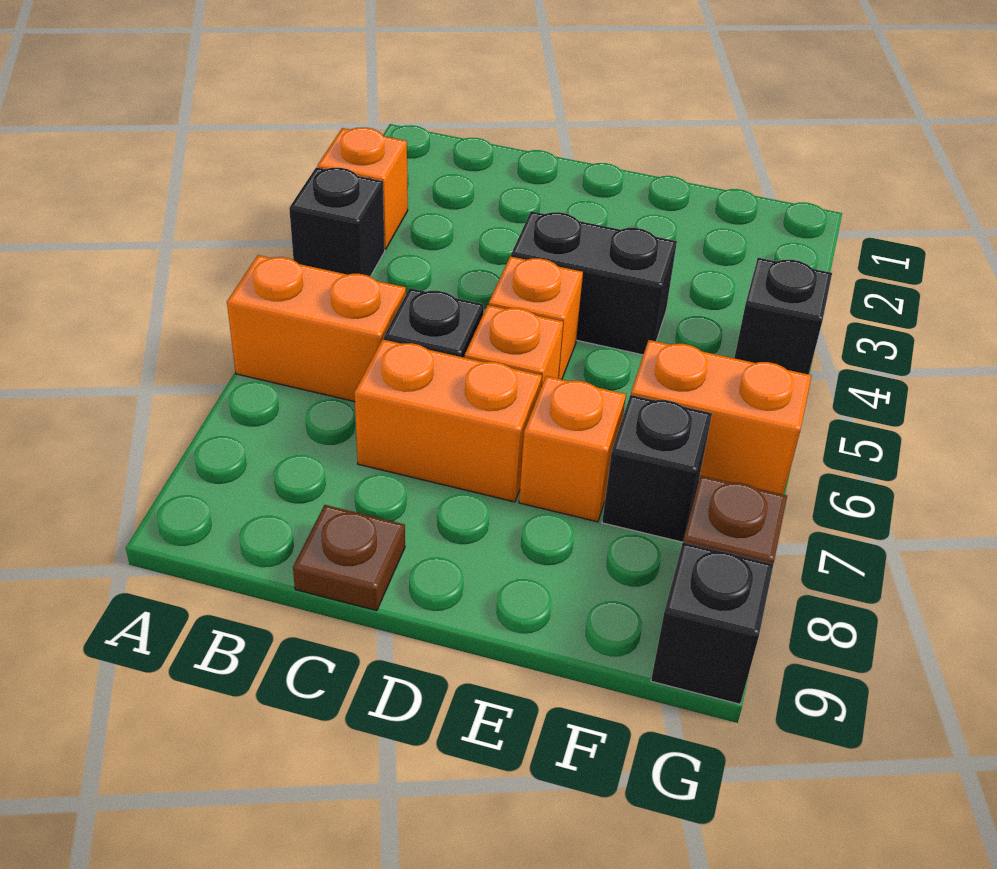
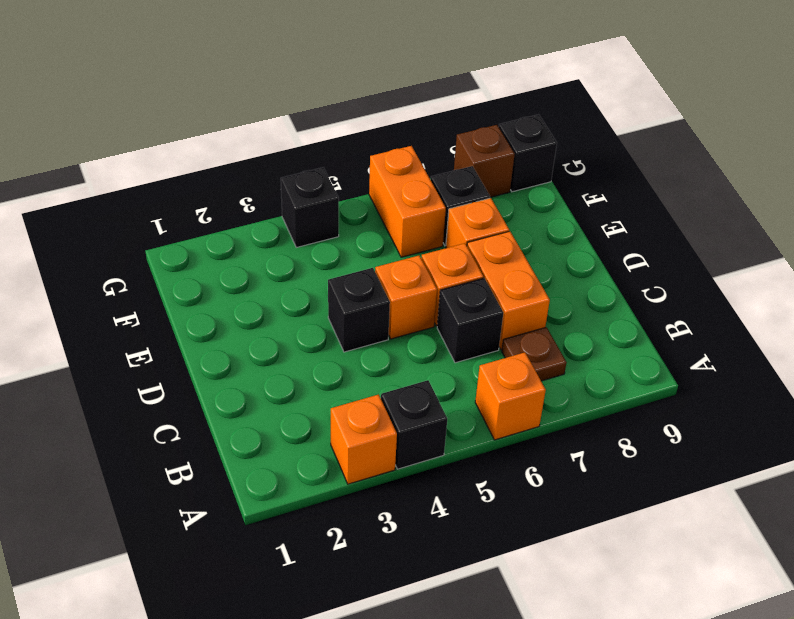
orange 1x2 brick [227,255,406,402] -> orange 1x1 brick [475,352,546,440]
brown 1x1 plate [293,505,405,611] -> brown 1x1 plate moved to [502,327,567,381]
black 1x2 brick [511,211,677,355] -> black 1x1 brick [328,268,390,352]

